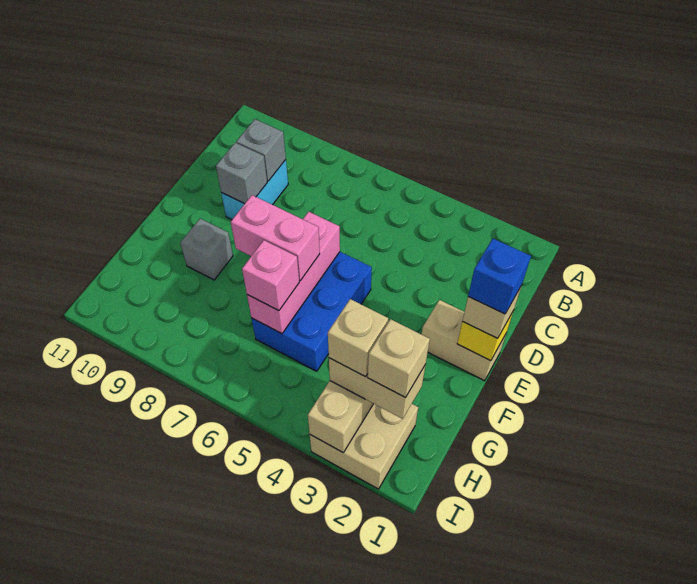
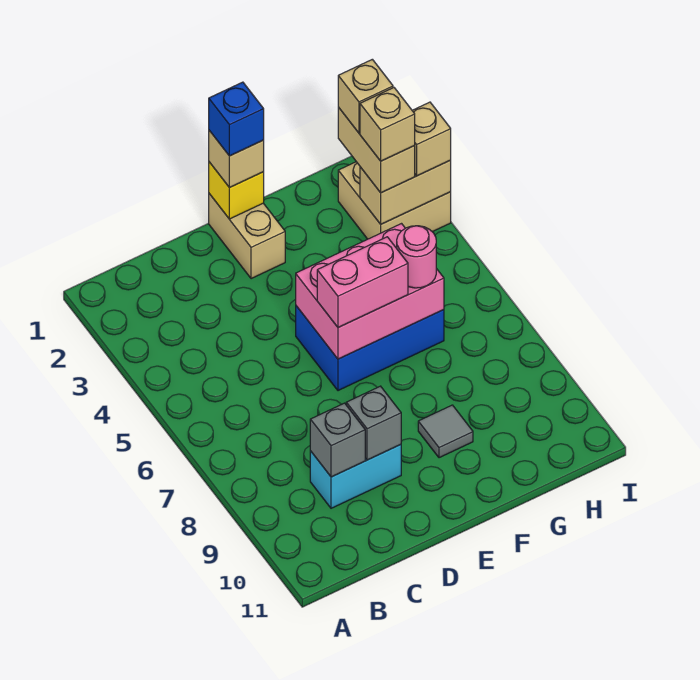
pink 1x3 brick [247,212,340,334] -> pink 2x3 brick [296,224,444,359]
pink 1x2 brick [231,195,320,281] -> pink 1x2 brick turned to [317,237,408,328]
grey 1x1 brick [180,219,233,280] -> grey 1x1 tile [418,405,473,458]
pink 1x1 brick [242,240,299,311] -> pink 1x1 round brick [397,226,436,288]
none -> tan 1x1 brick [412,102,451,176]

